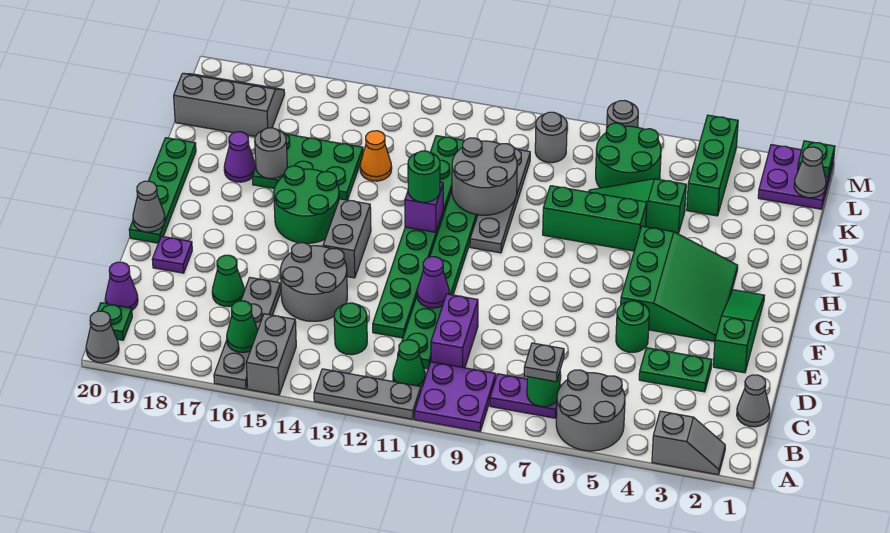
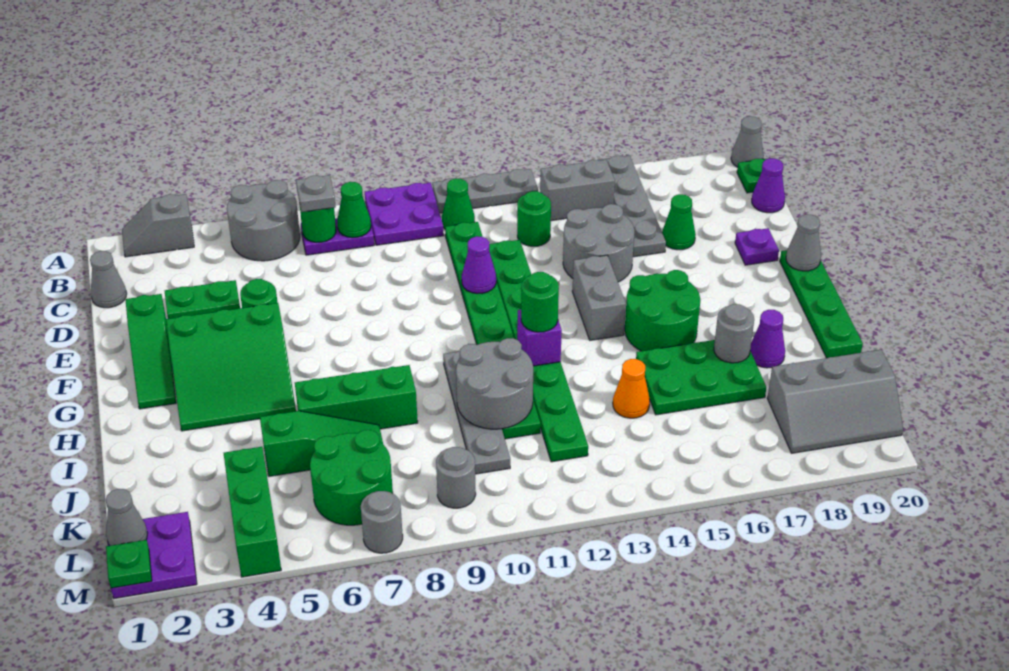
grey 1x2 brick [246,314,296,395] -> grey 1x2 brick turned to [540,160,615,221]
green 1x1 cone [227,301,258,353] -> green 1x1 cone moved to [337,182,371,238]
purple 1x2 brick [431,294,478,368] -> none
green 3x3 slope [621,226,738,341] -> green 3x3 slope turned to [166,303,296,431]

